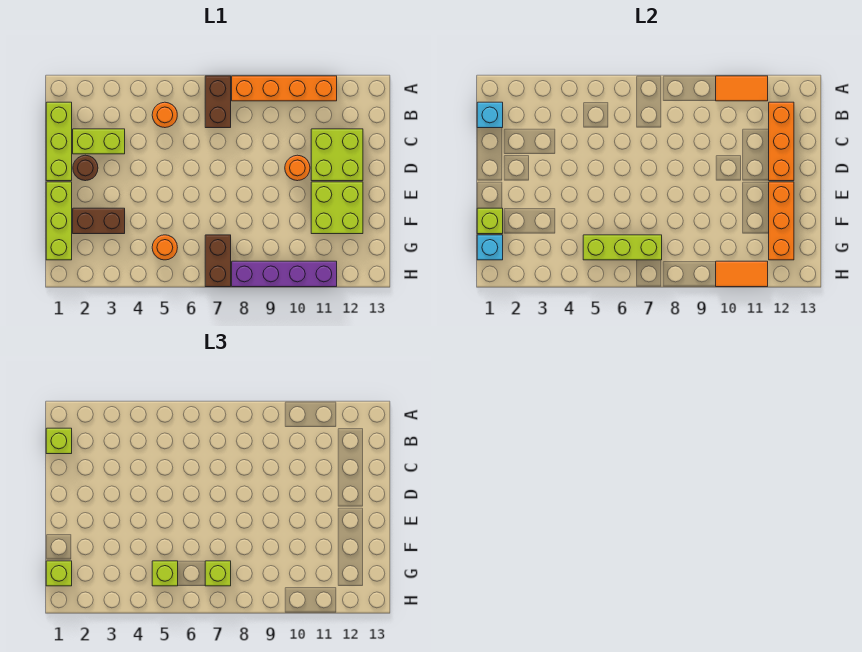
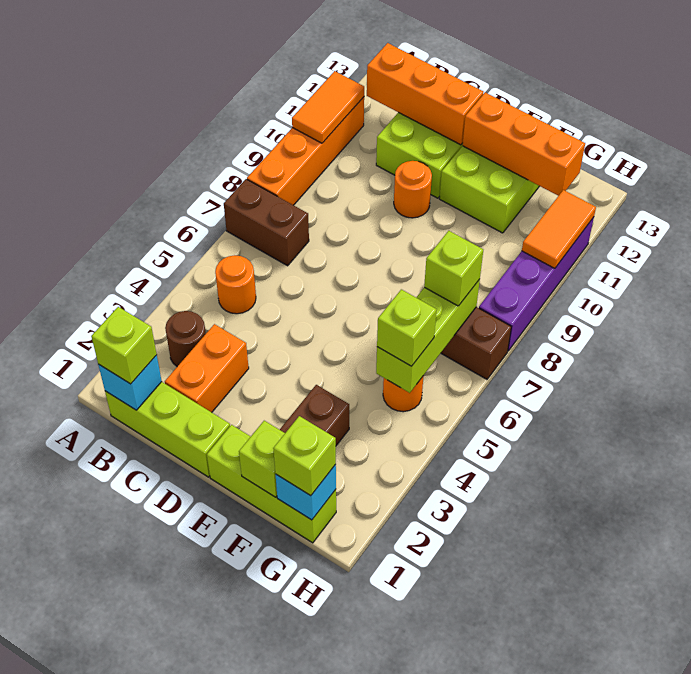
lime 1x2 brick [73,129,125,154] -> orange 1x2 brick [165,324,249,412]
brown 1x1 round brick [73,155,98,181] -> brown 1x1 round brick moved to [165,311,206,366]

